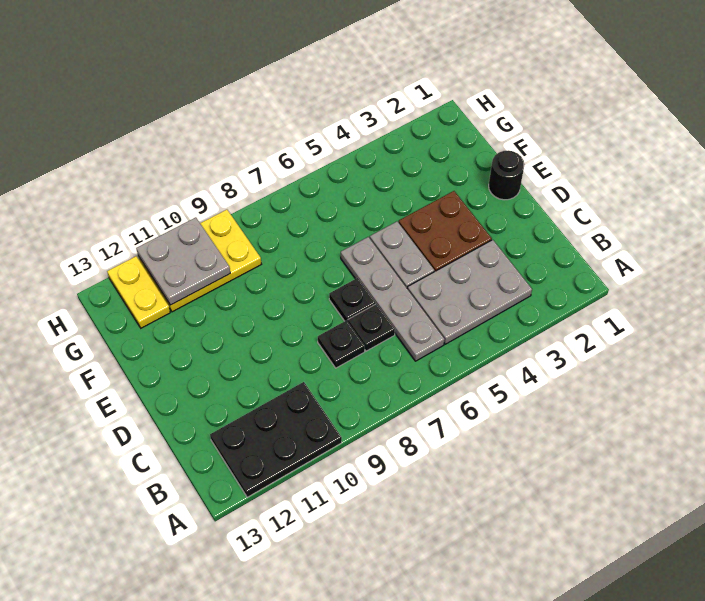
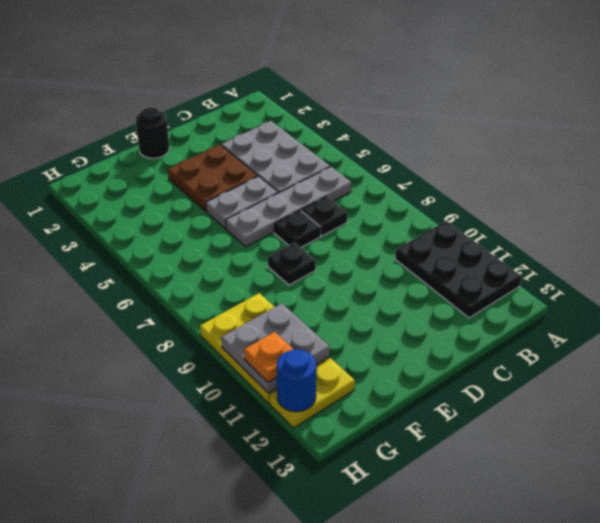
black 1x1 plate [318,321,365,368] -> black 1x1 plate moved to [268,242,316,285]
none -> orange 1x1 plate [244,332,293,382]
none -> blue 1x1 round brick [276,349,316,412]

